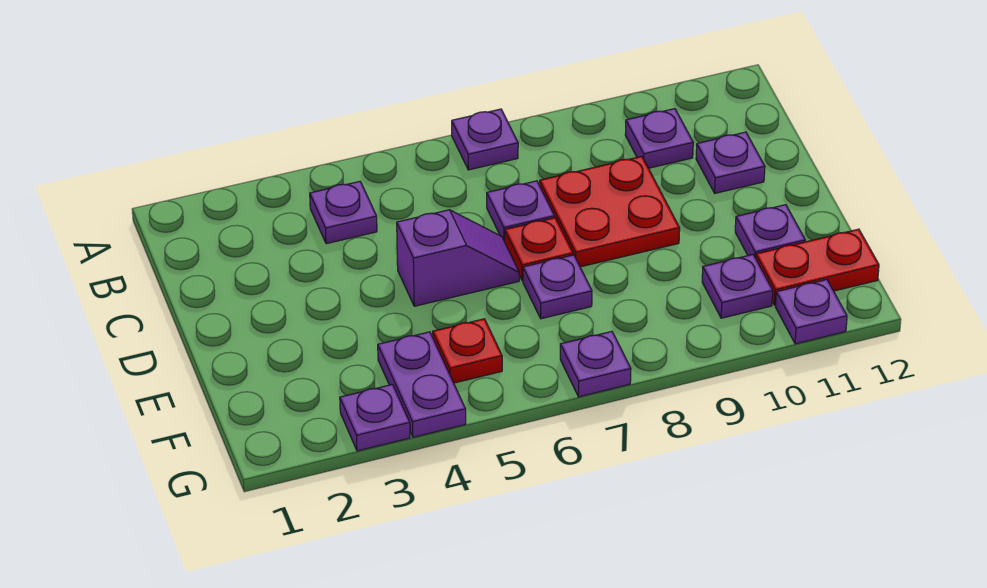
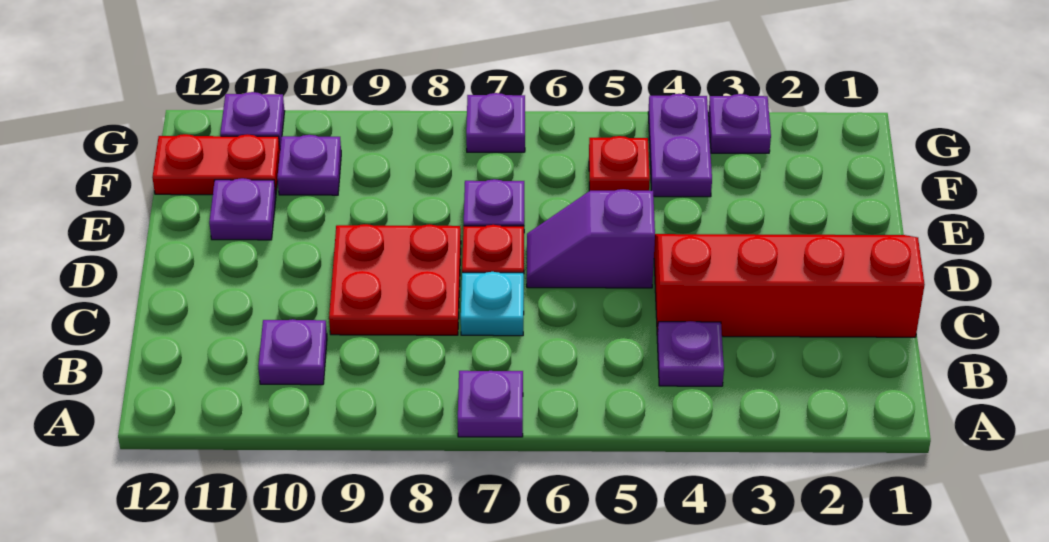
none -> red 2x4 slope [654,234,925,337]
purple 1x1 plate [487,181,555,241] -> cyan 1x1 plate [461,272,524,336]
purple 1x1 plate [696,132,765,193] -> none

